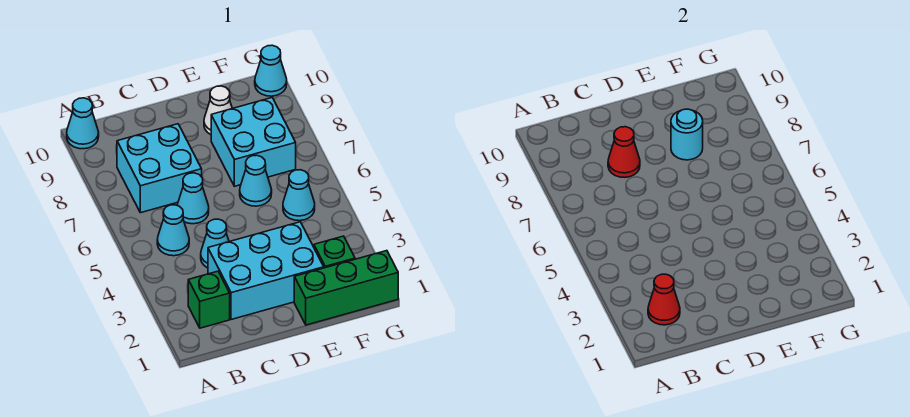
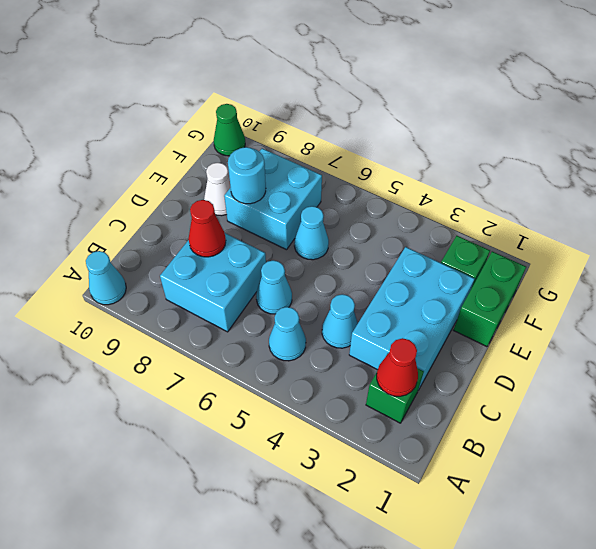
green 1x3 brick [294,251,398,325] -> green 1x2 brick [454,251,526,347]
cyan 1x1 cone [283,170,315,221] -> none
cyan 1x1 cone [255,45,287,96] -> green 1x1 cone [214,104,245,156]

